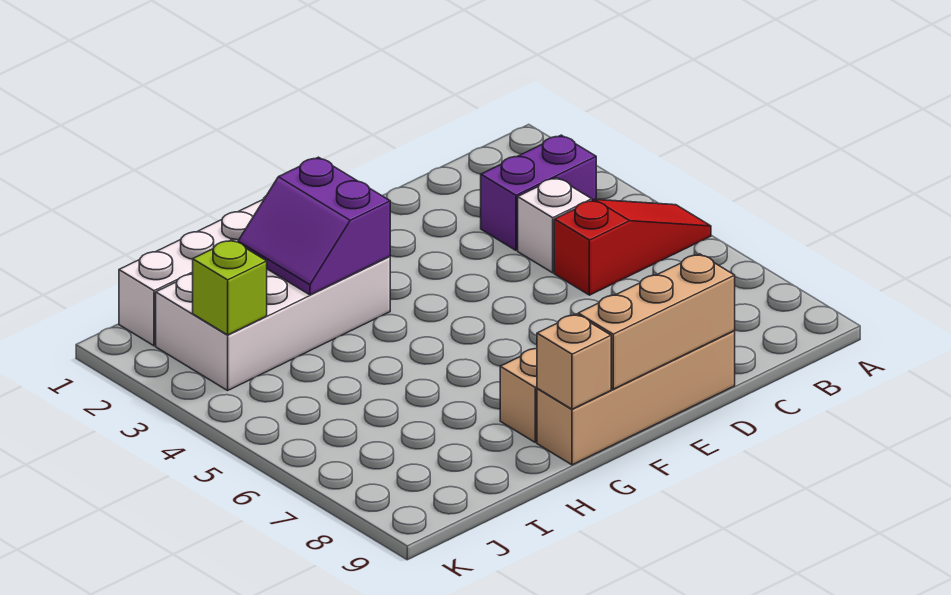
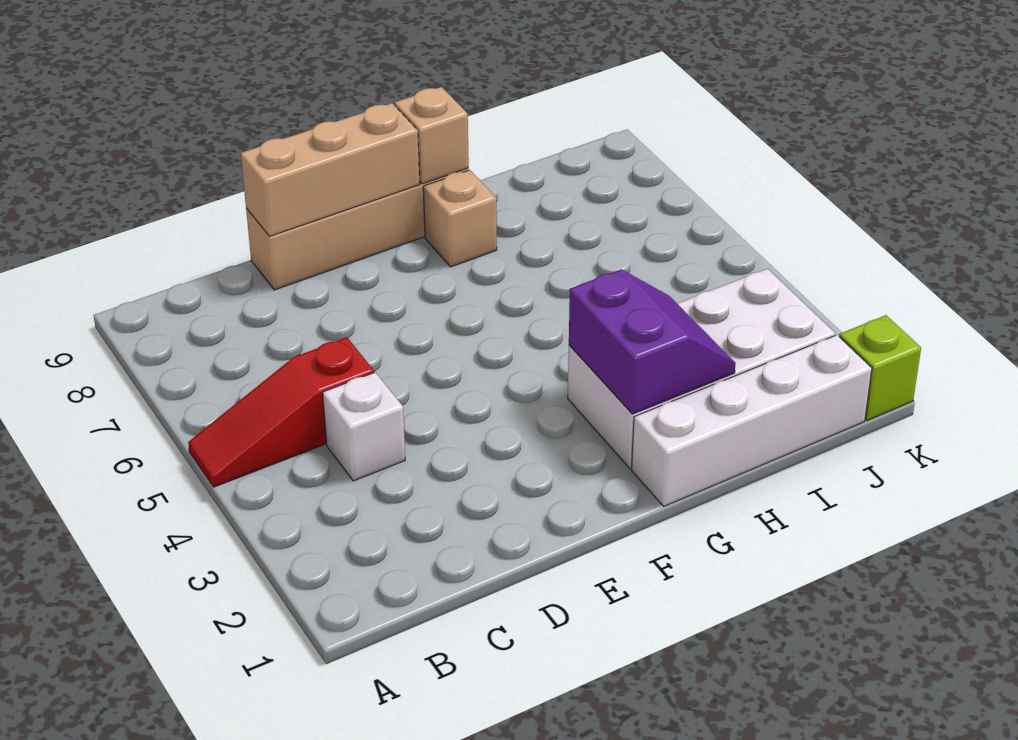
purple 1x2 brick [481,135,596,250] -> none
lime 1x1 brick [193,240,267,335] -> lime 1x1 brick moved to [839,315,921,421]

